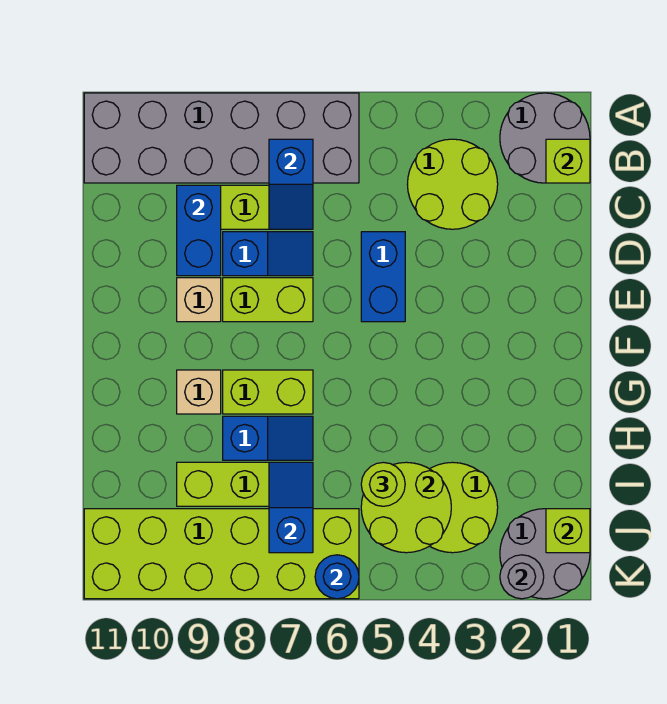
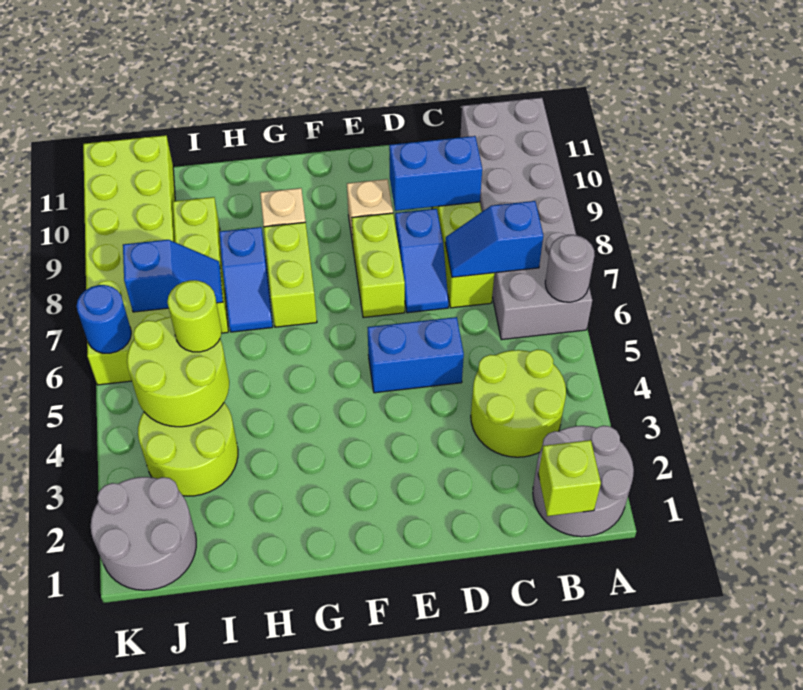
lime 1x1 brick [546,509,590,553] -> none
grey 1x1 round brick [500,555,544,599] -> grey 1x1 round brick moved to [545,235,595,302]

